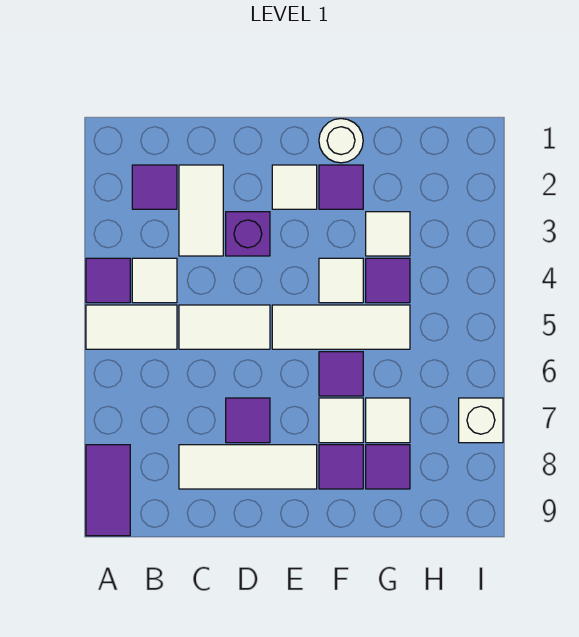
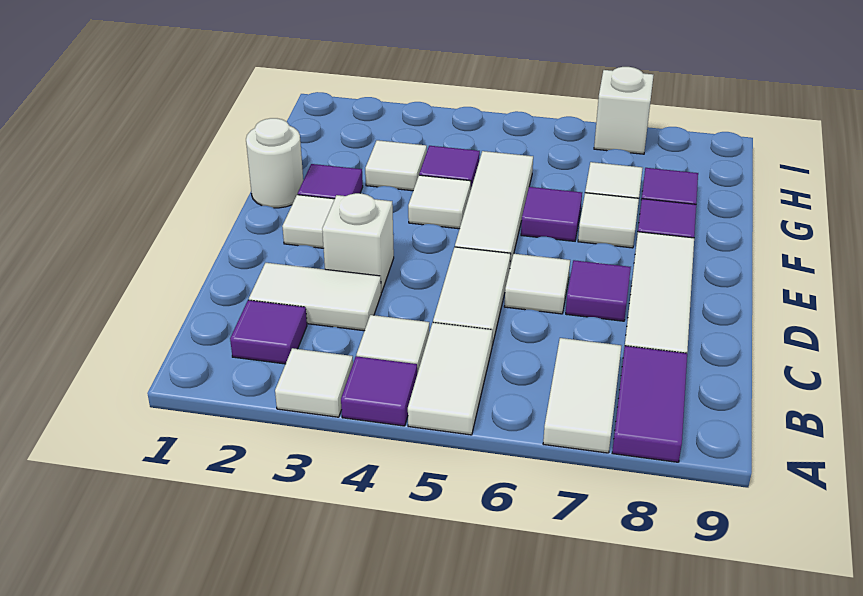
none -> white 1x1 tile [275,348,353,417]
none -> white 1x2 tile [543,338,621,453]
purple 1x2 tile [86,445,130,536] -> purple 1x2 tile turned to [612,346,687,462]
purple 1x1 brick [226,212,270,256] -> white 1x1 brick [322,193,394,293]
none -> white 1x1 tile [504,254,570,314]

